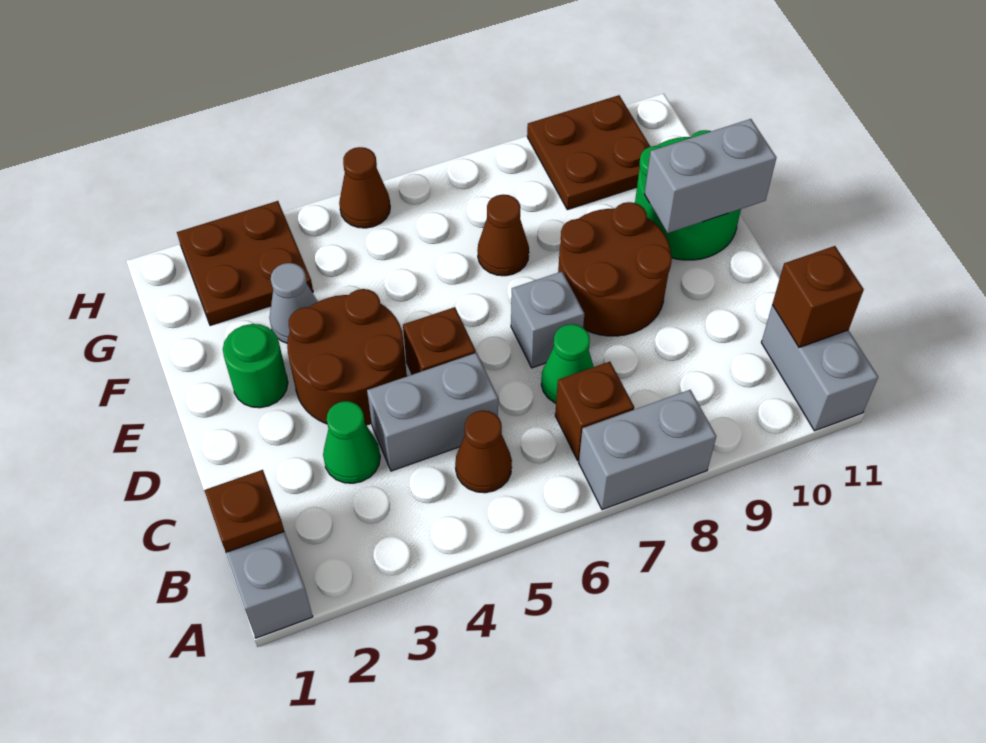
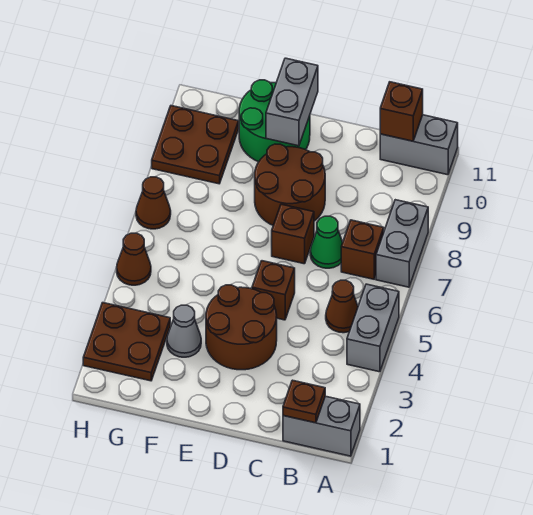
green 1x1 cone [323,401,380,483] -> none
grey 1x2 brick [367,353,498,471] -> grey 1x2 brick moved to [347,284,399,372]
grey 1x1 brick [511,272,585,368] -> brown 1x1 brick [272,204,314,264]
green 1x1 round brick [223,324,288,408] -> none
brown 1x1 cone [477,195,529,276] -> brown 1x1 cone moved to [136,177,171,229]

